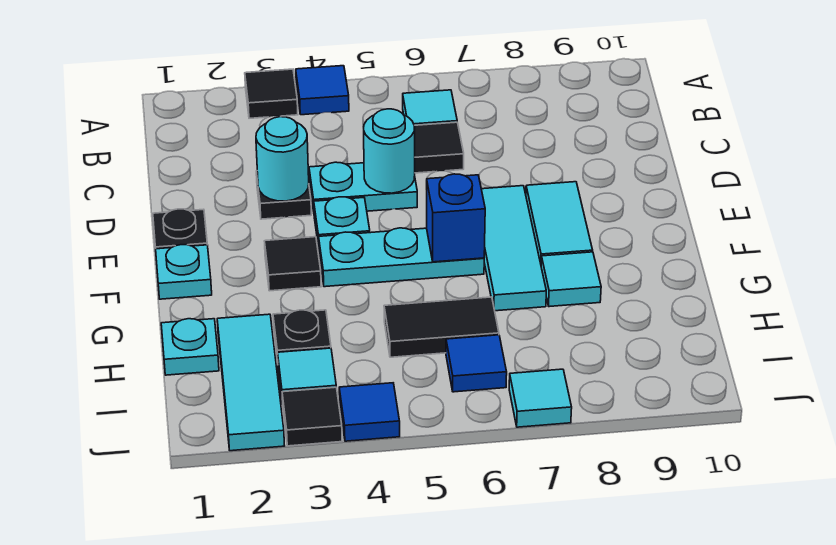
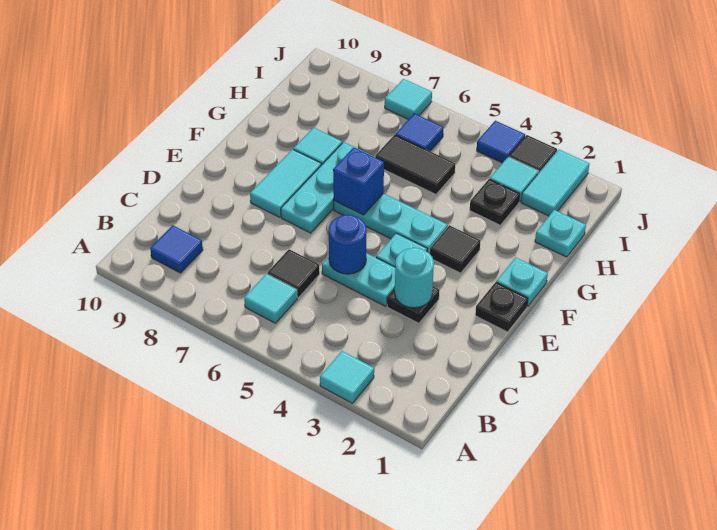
black 1x1 tile [245,69,298,118] -> cyan 1x1 tile [320,351,374,403]
blue 1x1 tile [296,66,349,115] -> blue 1x1 tile moved to [150,225,203,273]
cyan 1x1 round brick [364,109,415,193] -> blue 1x1 round brick [329,215,366,274]
cyan 1x3 tile [481,186,546,311] -> cyan 1x3 plate [281,142,372,233]
cyan 1x3 tile [217,314,285,451] -> cyan 1x2 tile [521,150,589,216]

